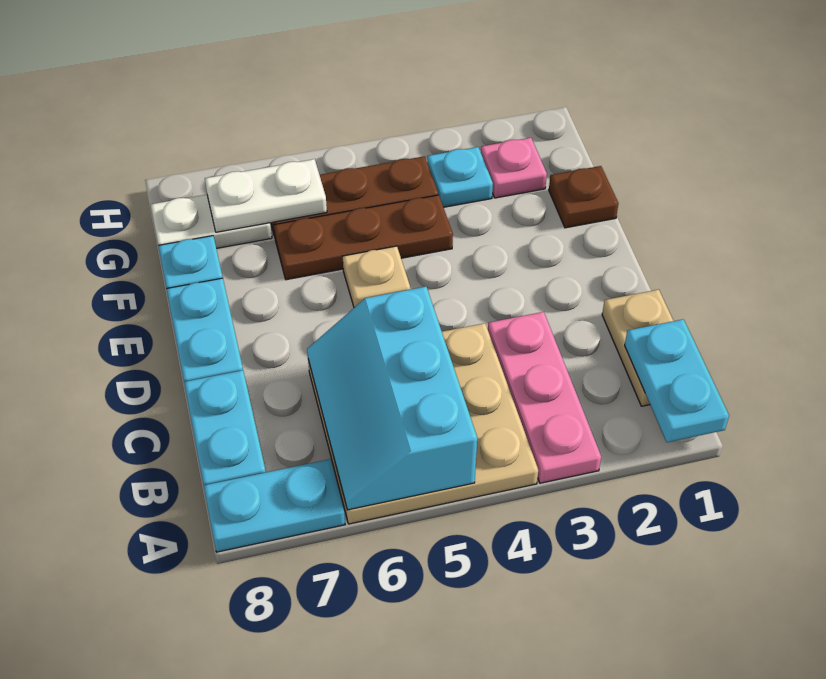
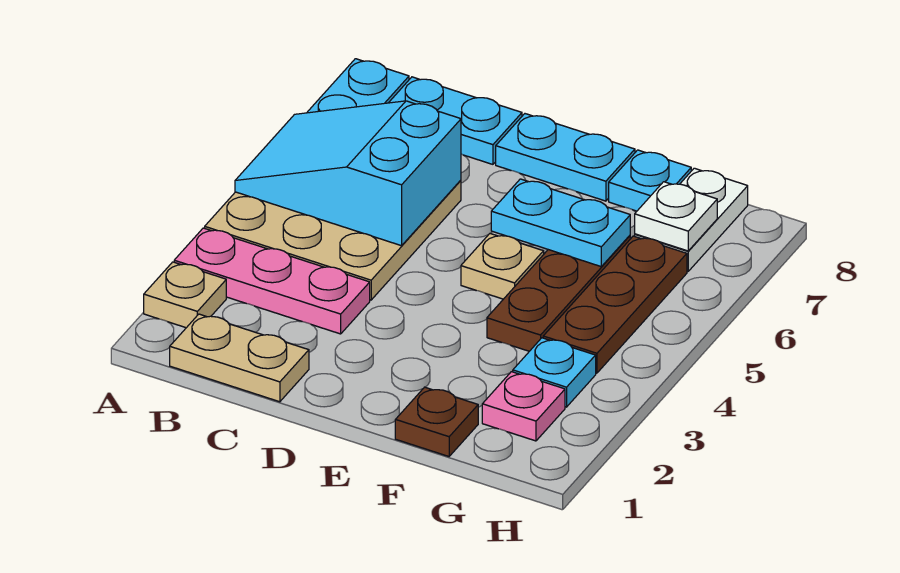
cyan 1x2 plate [625,319,729,442] -> cyan 1x2 plate moved to [491,179,630,266]
none -> tan 1x1 plate [144,262,226,328]
cyan 2x3 slope [307,287,477,510] -> cyan 2x3 slope turned to [235,101,461,246]
white 1x2 plate [205,159,327,232] -> white 1x1 plate [635,182,717,251]

